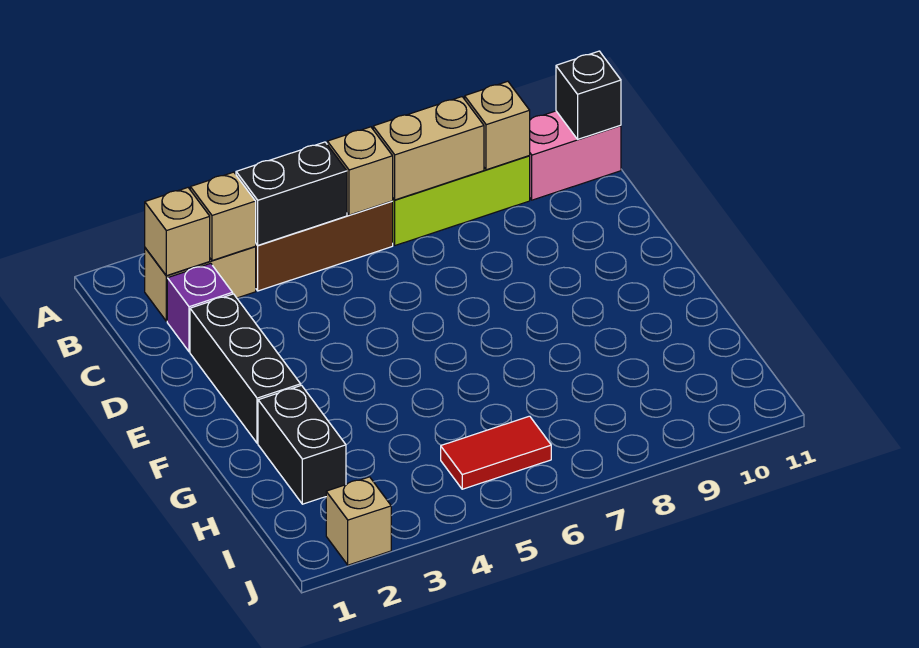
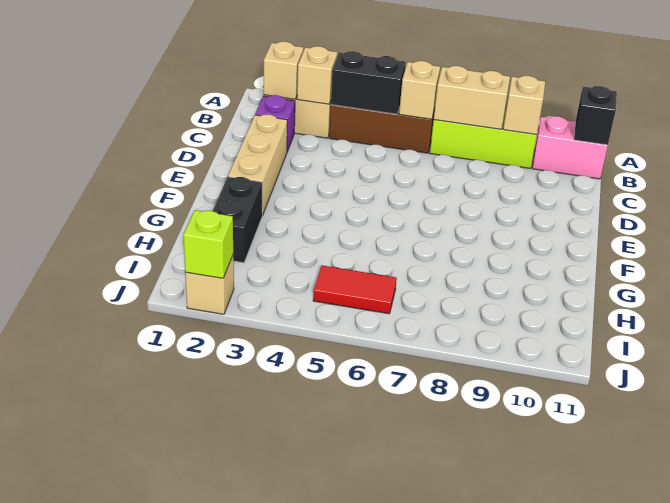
black 1x3 brick [190,294,301,443] -> tan 1x3 brick [228,115,287,216]
none -> lime 1x1 brick [183,210,233,278]

